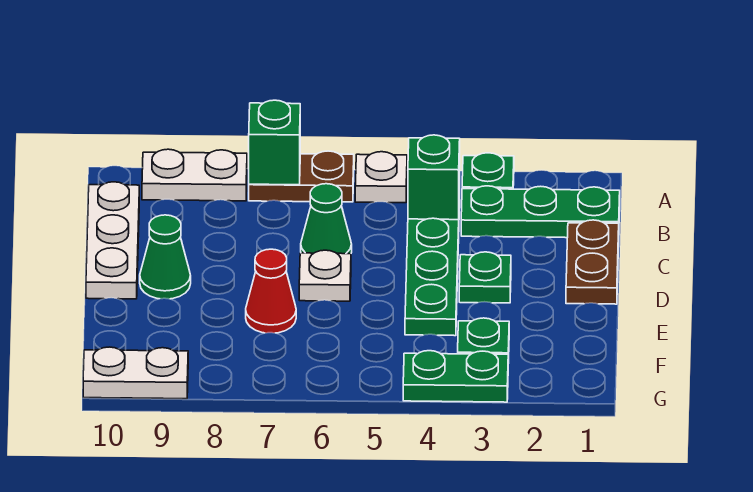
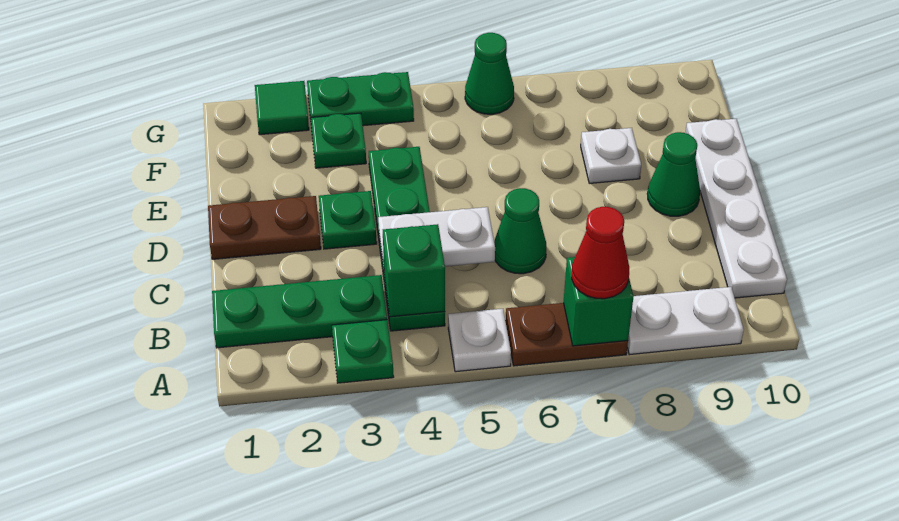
white 1x3 plate [86,182,139,299] -> white 1x4 plate [685,119,787,298]
brown 1x2 plate [566,220,619,304] -> brown 1x2 plate turned to [208,196,321,259]
white 1x1 plate [299,250,351,301] -> white 1x1 plate moved to [581,128,641,183]
red 1x1 cone [246,249,296,333] -> red 1x1 cone moved to [572,207,629,299]
none -> green 1x1 tile [255,81,309,135]
none -> green 1x1 cone [465,33,514,114]
white 1x2 plate [83,347,188,399] -> white 1x2 plate moved to [378,207,495,268]

